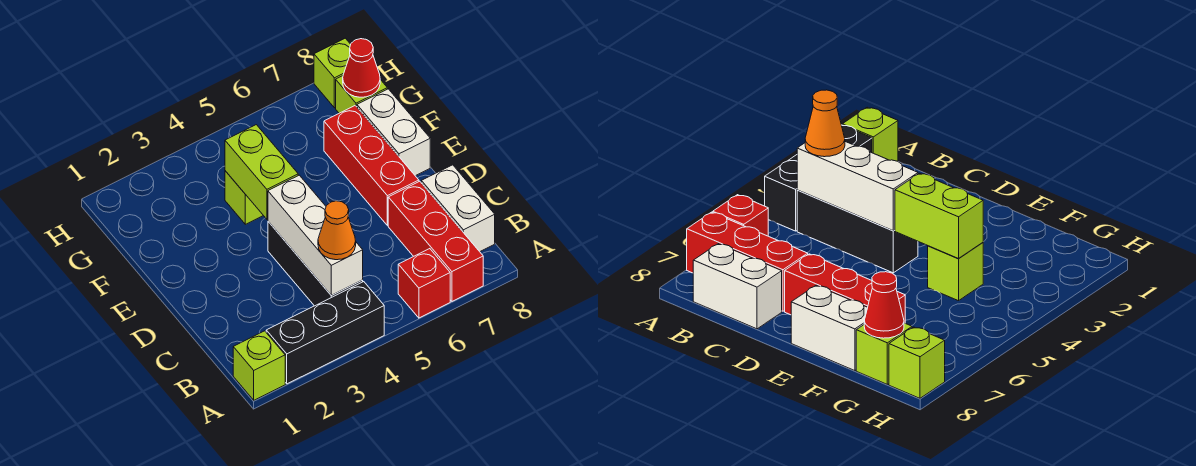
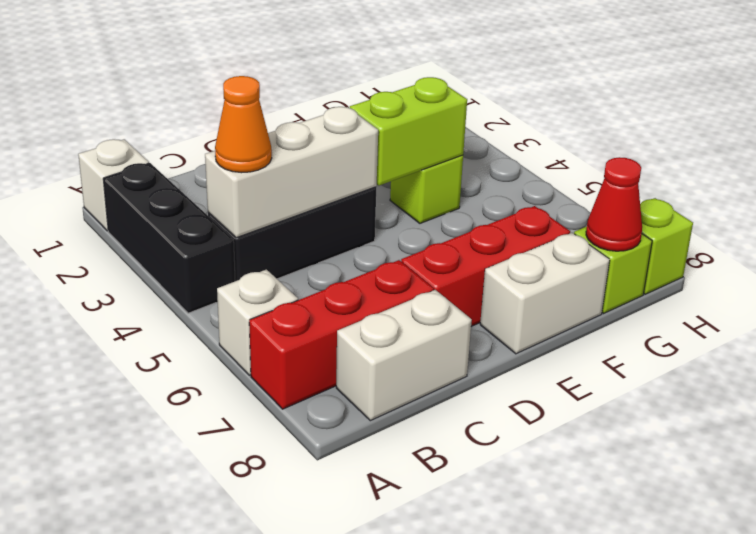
lime 1x1 brick [233,331,285,400] -> white 1x1 brick [78,139,149,231]
red 1x1 brick [398,249,450,318] -> white 1x1 brick [217,270,298,375]

